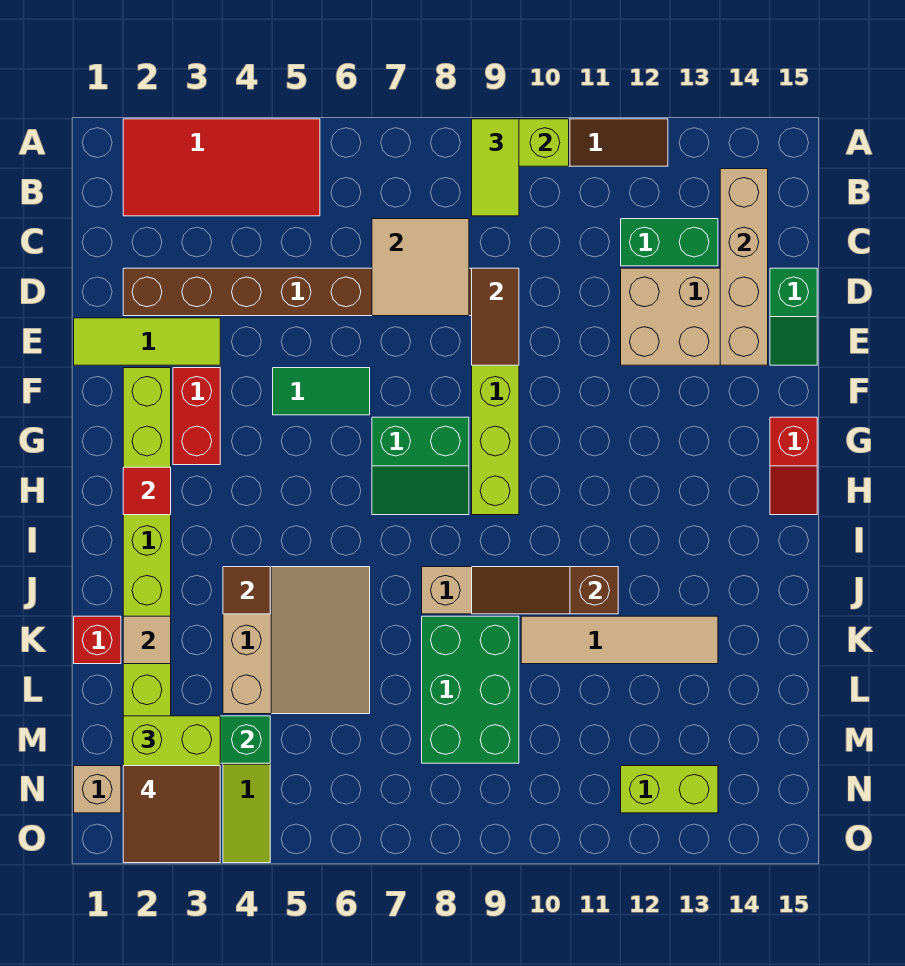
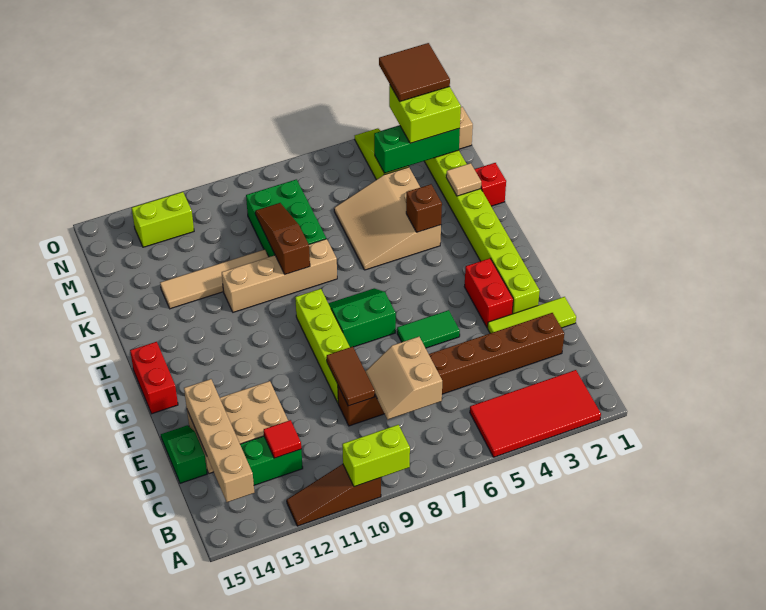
lime 1x2 tile [472,119,519,216] -> none
tan 2x2 tile [372,219,469,316] -> tan 2x2 slope [365,337,442,419]
red 1x2 slope [770,417,817,515] -> red 1x2 brick [130,342,178,414]
red 1x1 tile [123,467,171,515] -> red 1x1 tile moved to [264,420,301,458]
brown 1x1 tile [223,567,270,614] -> brown 1x1 brick [406,184,442,232]
brown 1x3 slope [472,567,618,614] -> brown 1x3 slope turned to [255,203,310,274]

